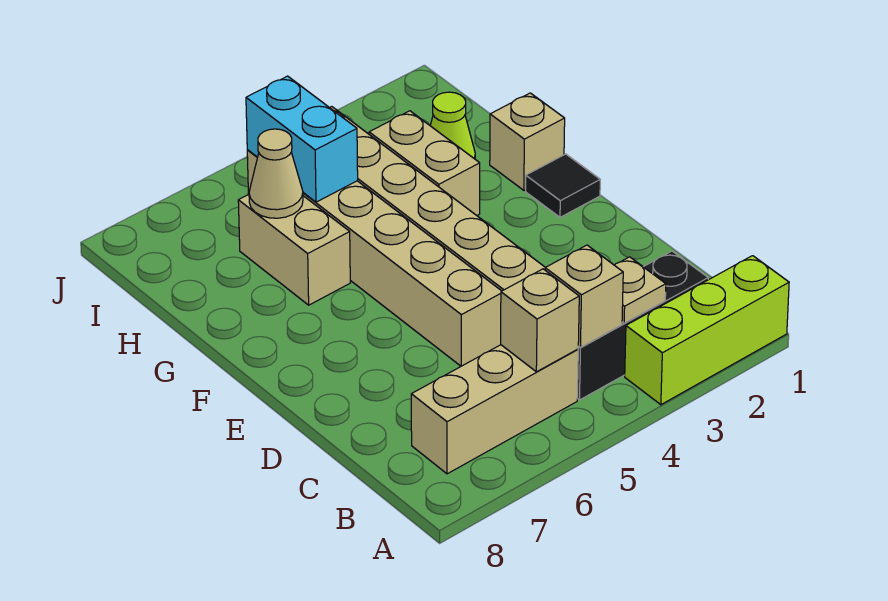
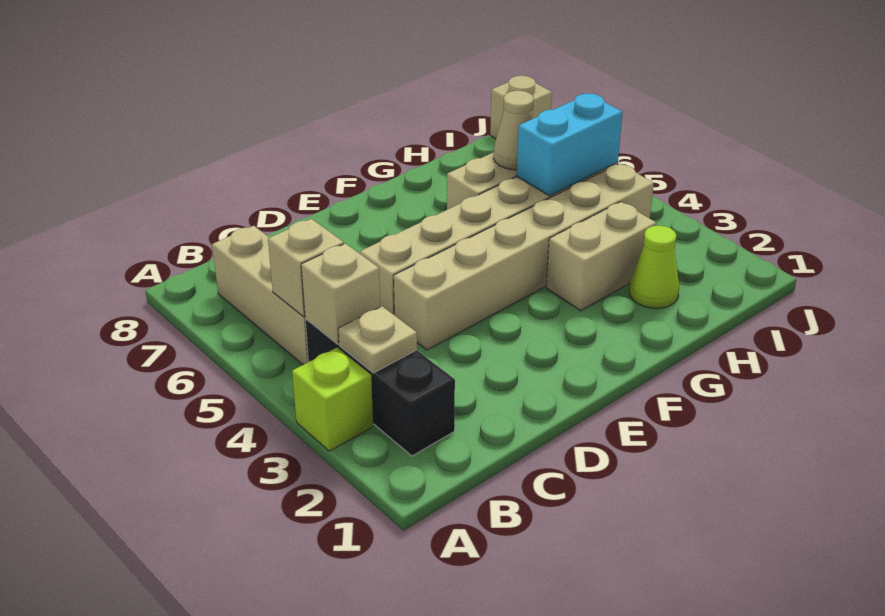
lime 1x3 brick [625,256,789,405] -> lime 1x1 brick [292,348,373,451]
black 1x1 tile [526,154,600,217] -> none
tan 1x1 brick [490,93,565,190] -> tan 1x1 brick moved to [490,76,552,139]

